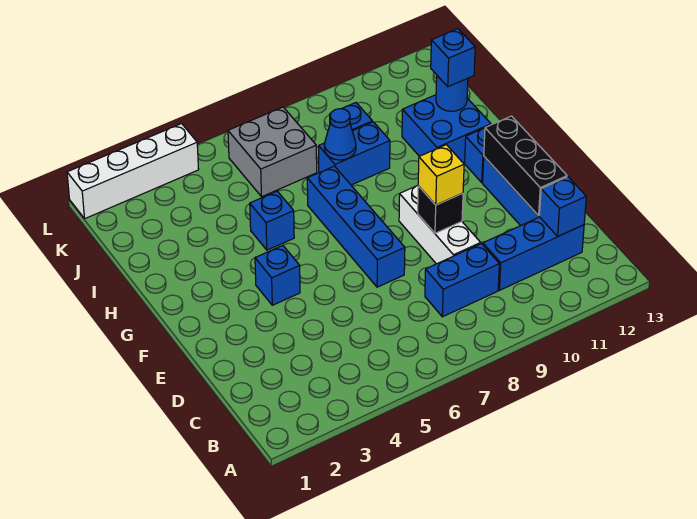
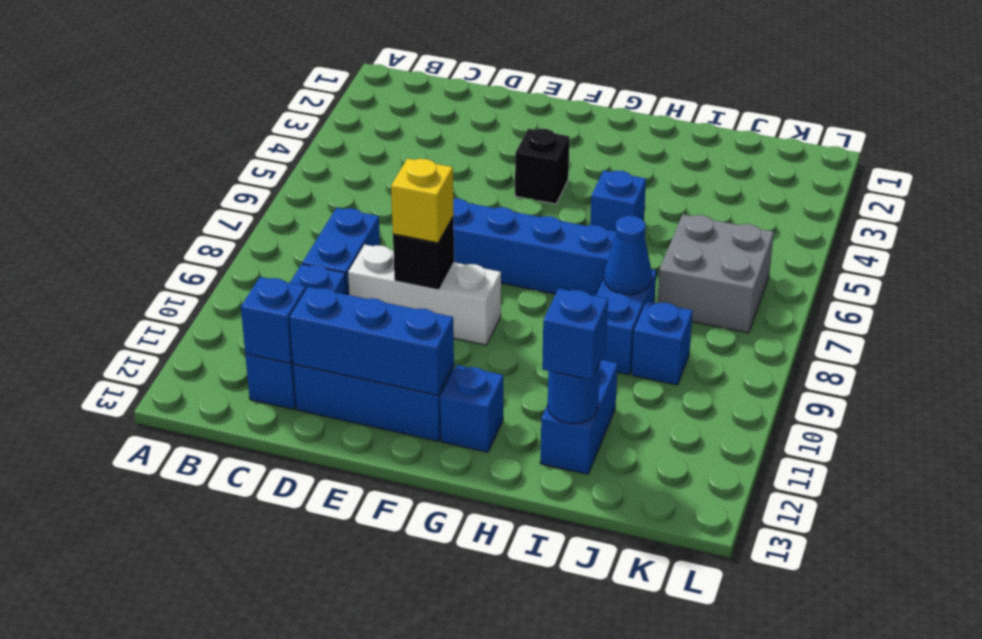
black 1x3 brick [484,116,567,216] -> blue 1x3 brick [290,287,454,395]
blue 1x1 brick [255,245,300,305] -> black 1x1 brick [515,129,569,204]
blue 2x2 brick [402,95,491,163] -> blue 1x2 brick [540,360,618,474]
white 1x4 brick [67,124,199,218] -> none

